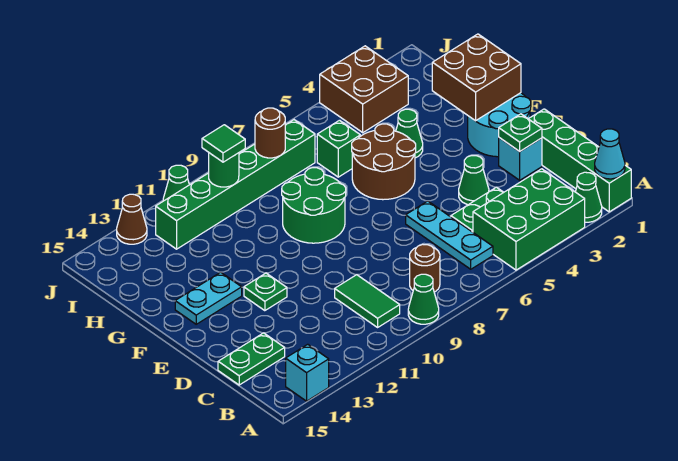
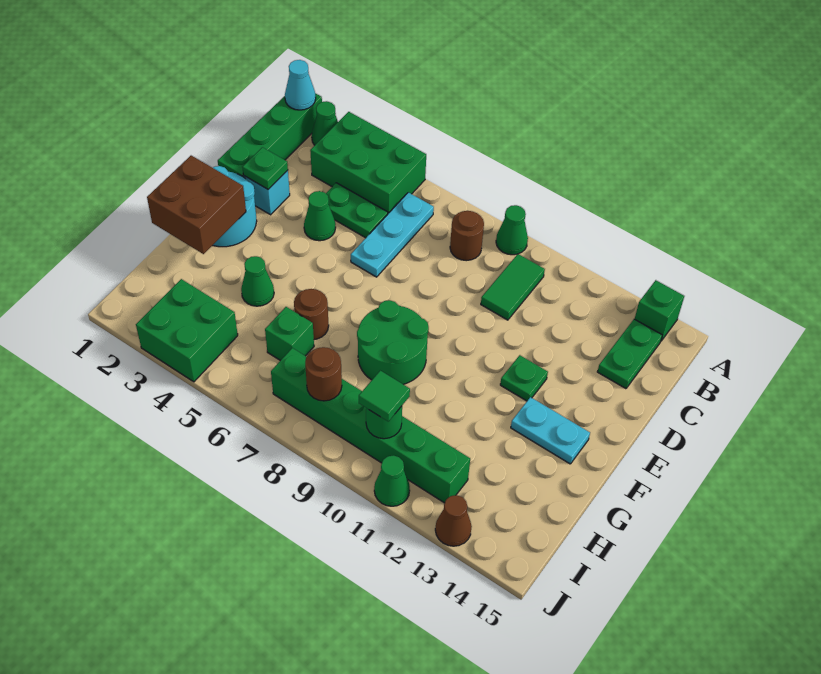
cyan 1x1 brick [286,344,329,401] -> green 1x1 brick [635,280,684,341]
green 1x2 plate [218,333,285,385] -> green 1x2 plate turned to [597,319,662,389]
brown 2x2 round brick [352,124,416,200] -> brown 1x1 round brick [294,289,329,339]
brown 2x2 brick [320,46,408,133] -> green 2x2 brick [136,279,238,382]

